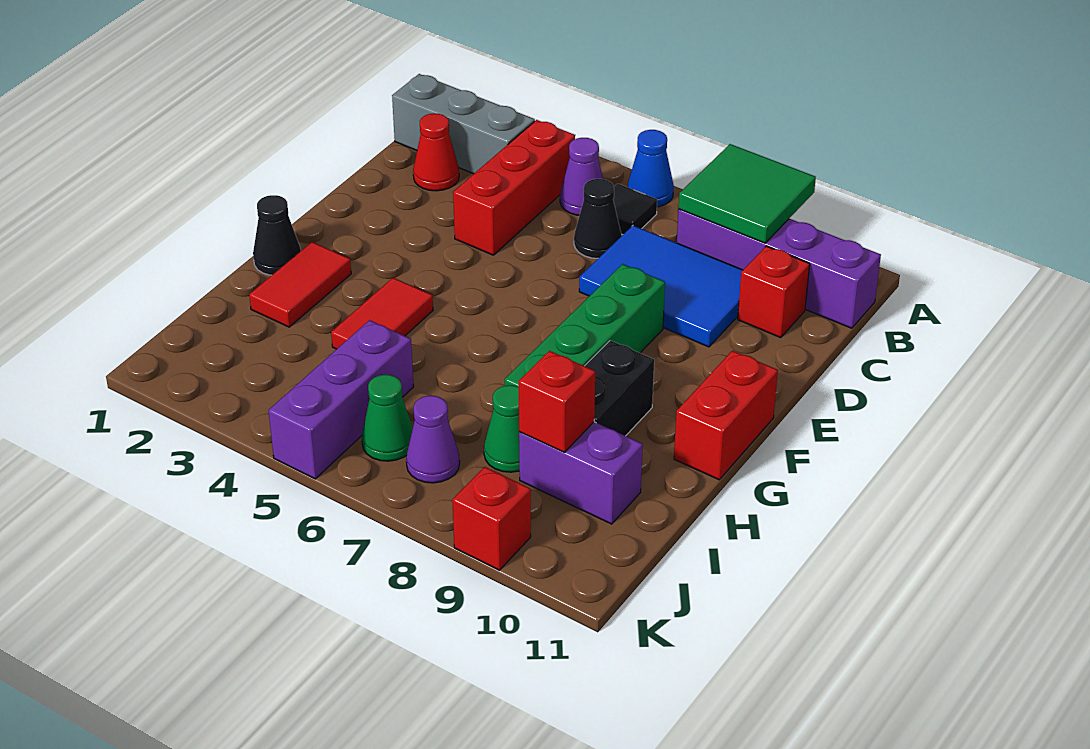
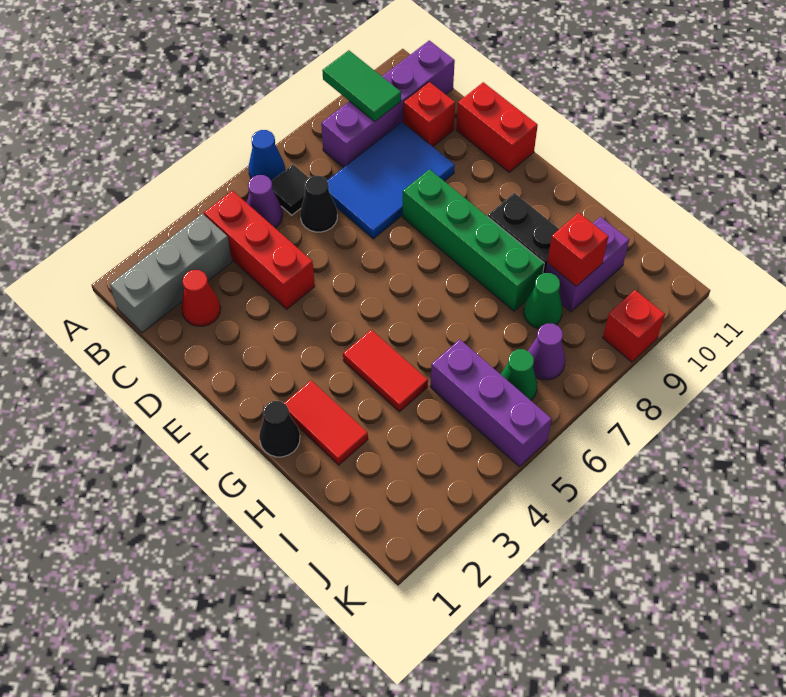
green 2x2 tile [679,144,816,243] -> green 1x2 tile [322,50,401,121]
red 1x2 brick [674,351,778,480] -> red 1x2 brick moved to [456,82,538,172]

